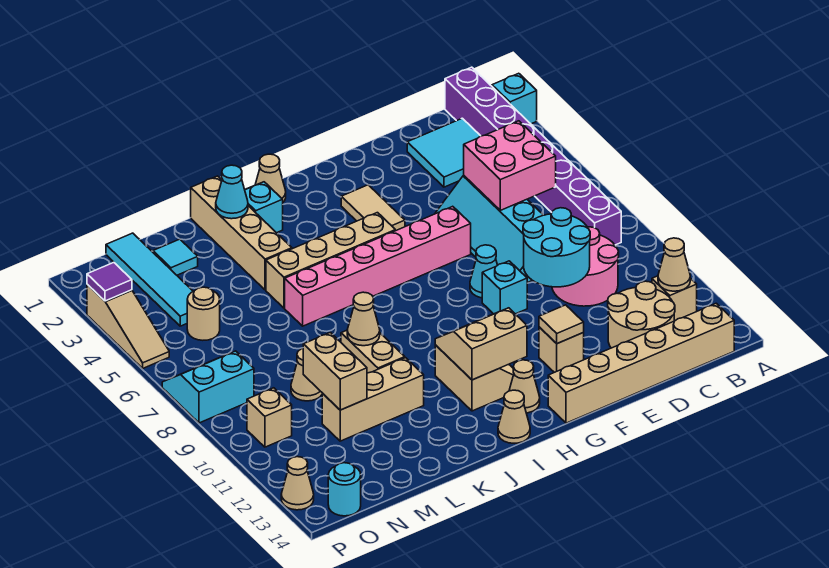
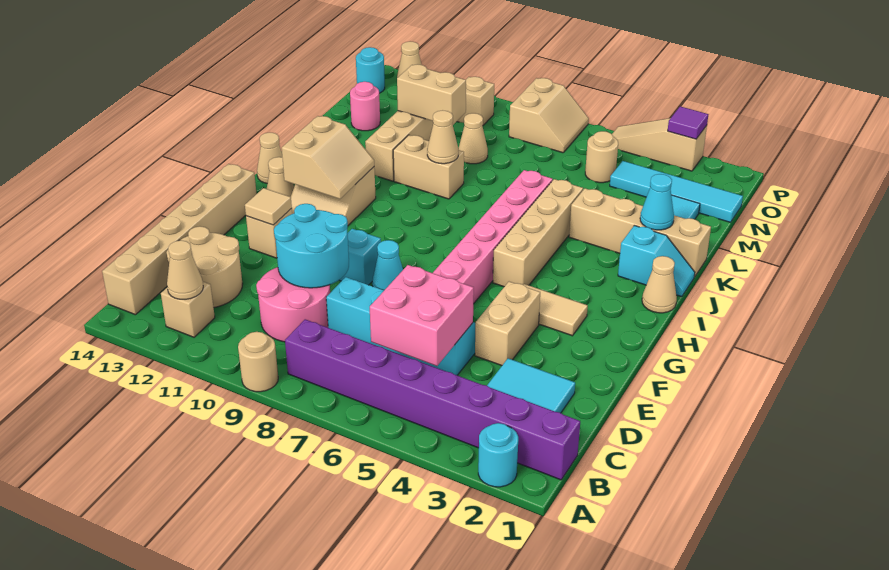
cyan 1x1 brick [492,73,537,124] -> cyan 1x1 round brick [478,423,518,487]
none -> tan 1x1 round brick [238,332,278,392]
none -> tan 1x2 brick [475,282,540,366]
none -> pink 1x1 round brick [350,82,380,131]
cyan 2x2 slope [162,351,254,423] -> tan 2x2 slope [509,78,589,153]

